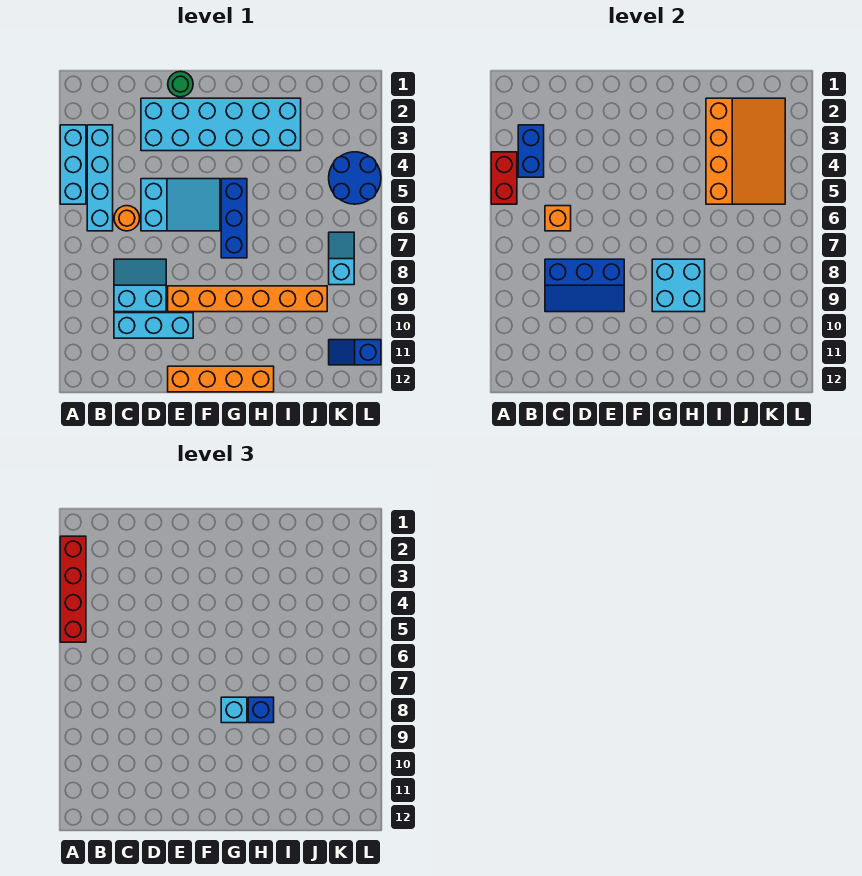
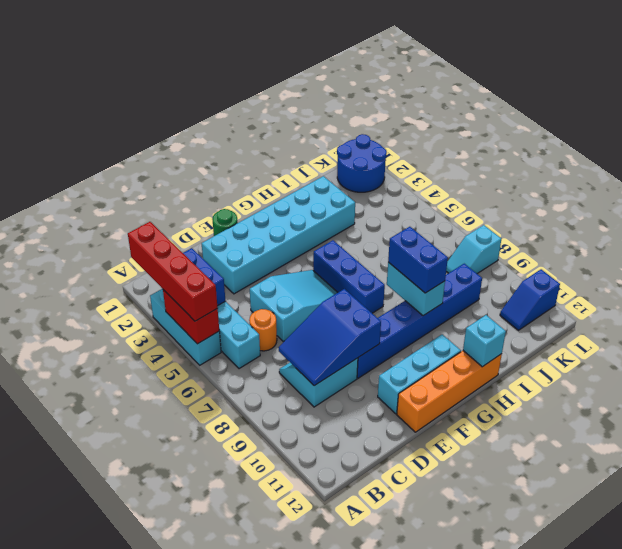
orange 1x1 brick [545,206,571,231] -> none
blue 2x3 slope [545,259,624,312] -> blue 2x3 slope turned to [279,289,381,386]
cyan 1x3 brick [114,313,193,338] -> cyan 1x3 brick moved to [378,334,461,414]
orange 1x6 brick [168,286,327,312] -> blue 1x6 brick [357,264,482,378]
cyan 2x2 brick [652,259,705,312] -> cyan 1x2 brick [387,262,445,316]
cyan 1x1 brick [221,697,247,723] -> cyan 1x1 brick moved to [463,315,506,367]
blue 1x1 brick [248,697,274,723] -> blue 1x2 brick [388,227,448,293]
orange 3x4 slope [706,98,785,204] -> none
blue 2x2 round brick [329,152,381,204] -> blue 2x2 round brick moved to [337,134,387,192]
cyan 1x2 slope [329,232,354,285] -> cyan 1x2 slope turned to [446,225,501,274]

